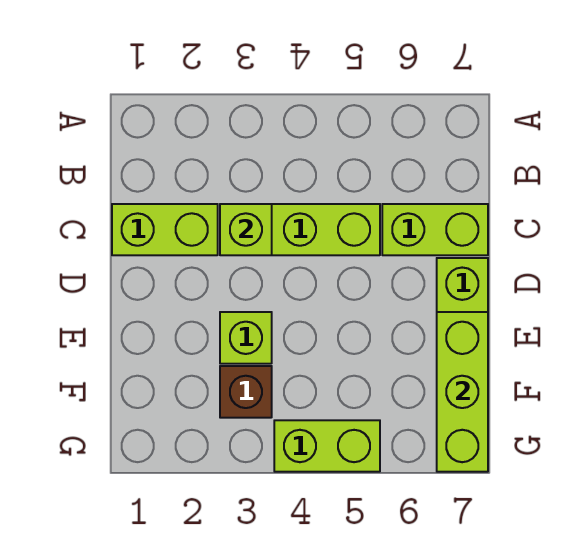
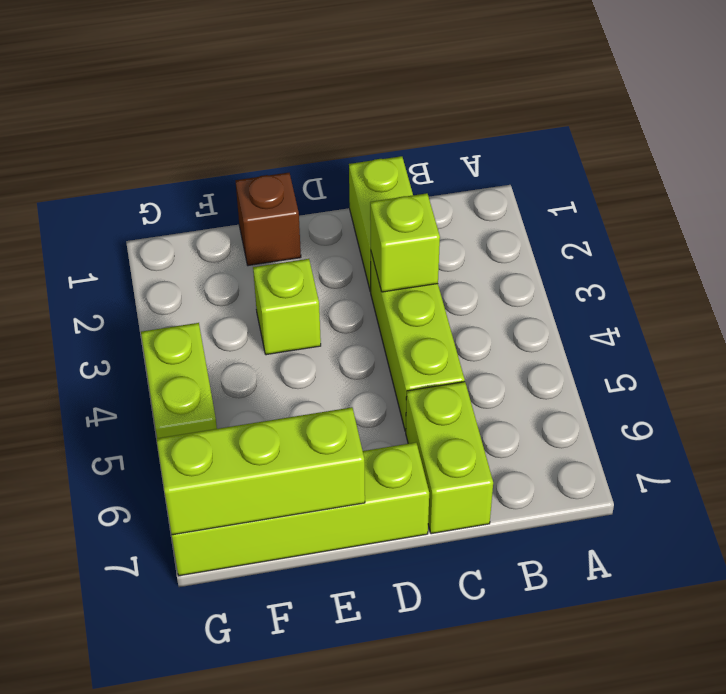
brown 1x1 brick [220,366,272,418] -> brown 1x1 brick moved to [236,173,301,266]

